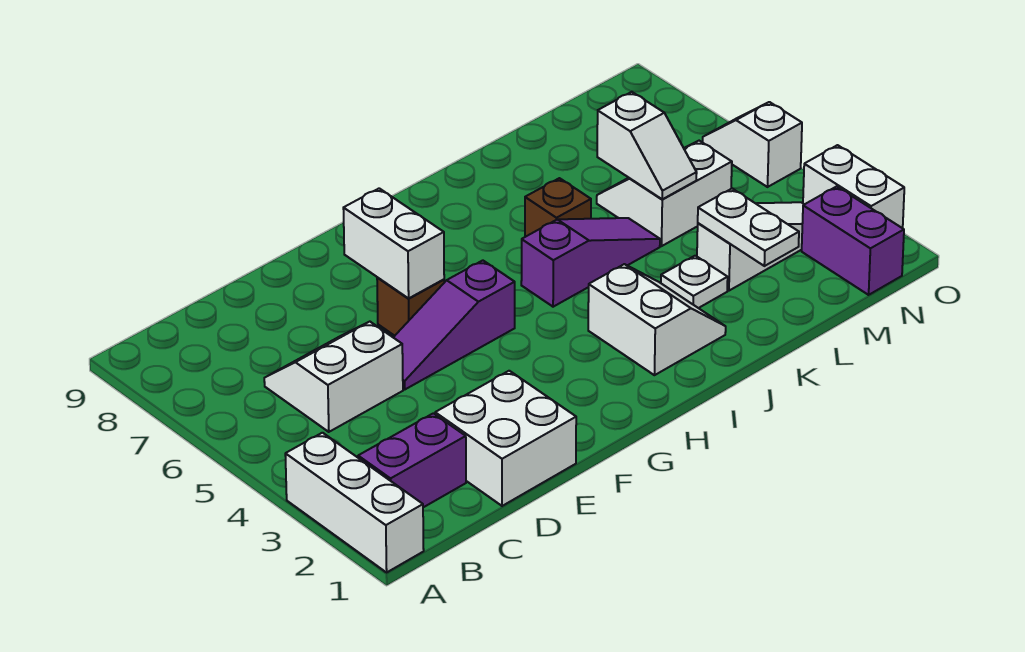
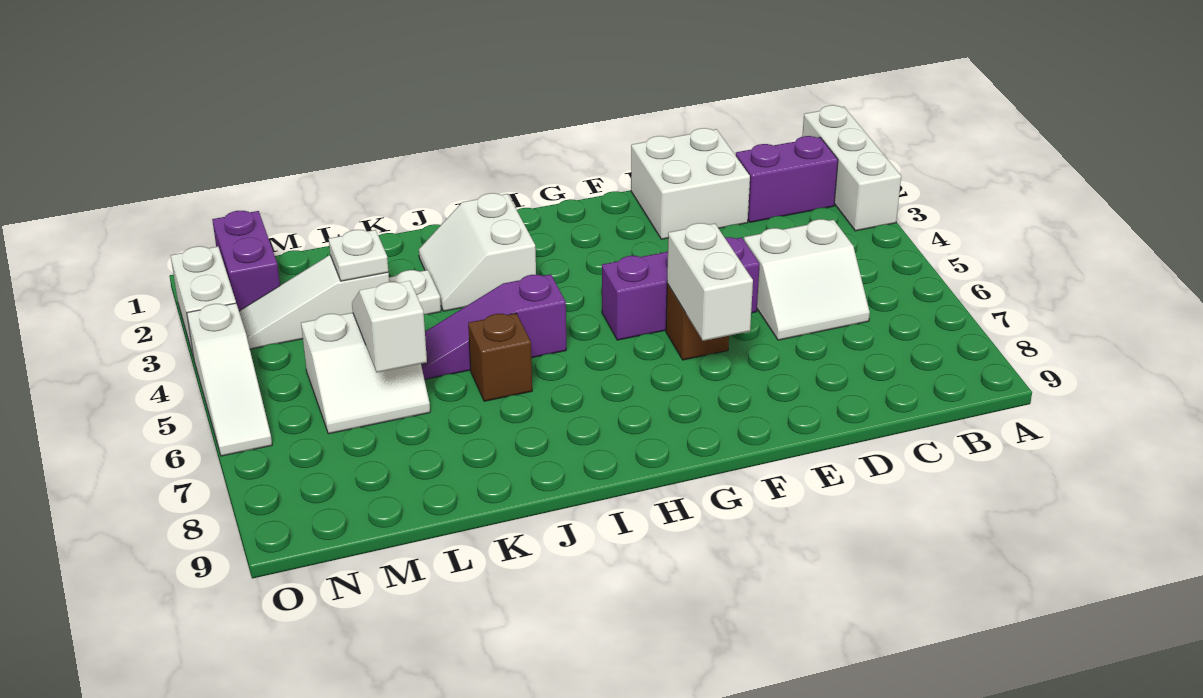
purple 1x3 slope [393,260,515,389] -> purple 1x3 brick [602,237,760,340]
white 1x2 plate [698,189,799,266] -> white 1x1 plate [329,230,388,281]
white 1x2 slope [703,102,802,187] -> white 1x3 slope [187,303,272,456]

